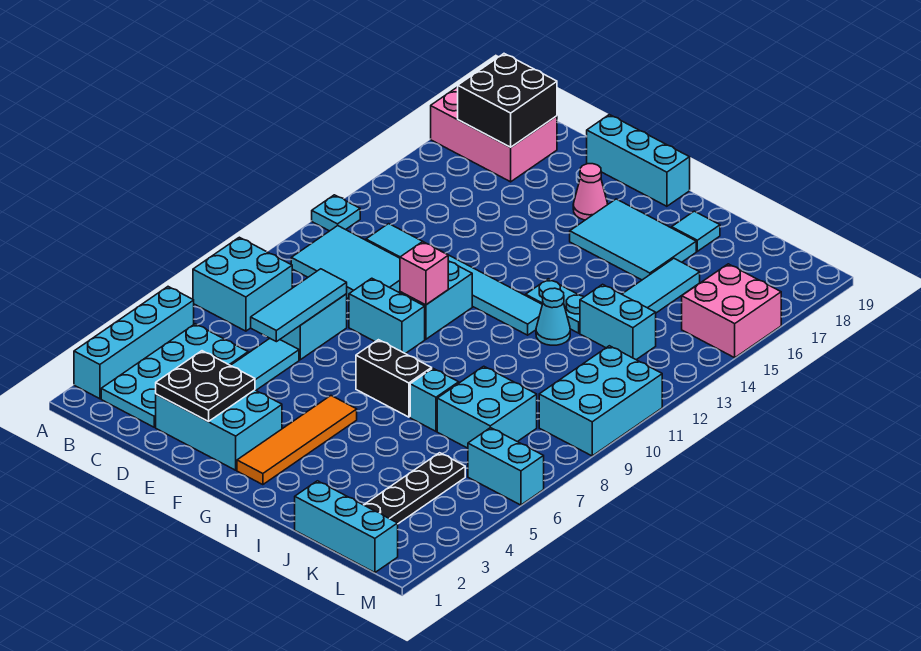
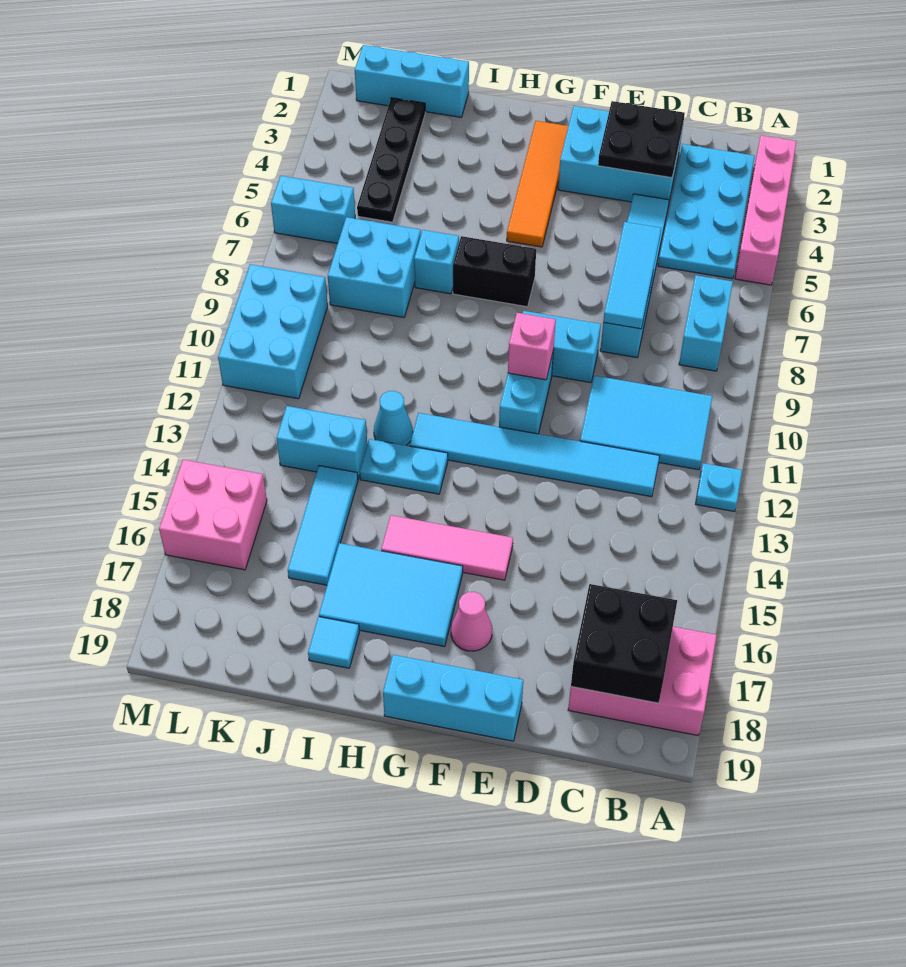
cyan 1x4 brick [74,287,194,399] -> pink 1x4 brick [735,135,796,285]
cyan 2x2 brick [193,237,292,331] -> cyan 1x2 brick [679,275,733,371]
none -> pink 1x3 tile [381,515,513,580]

